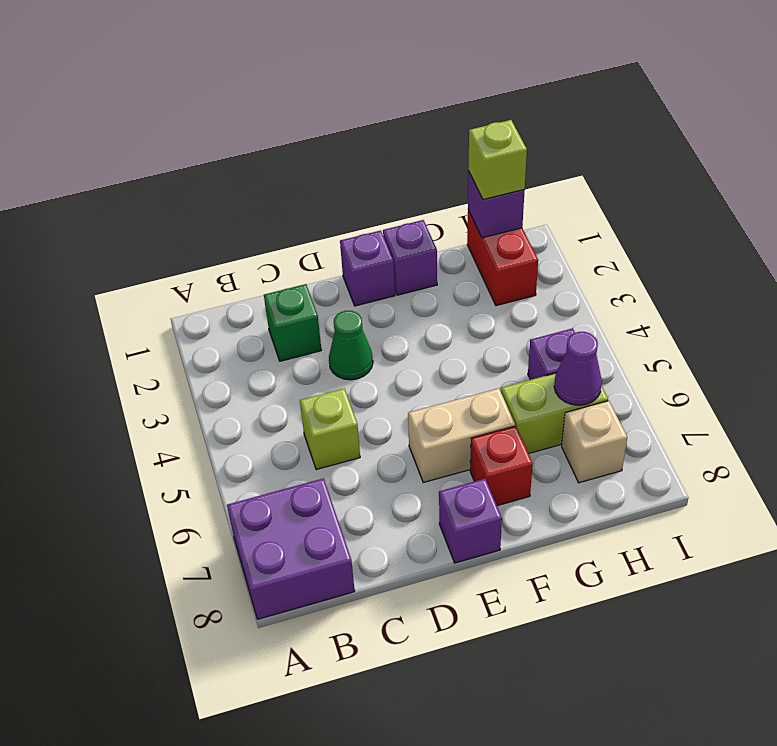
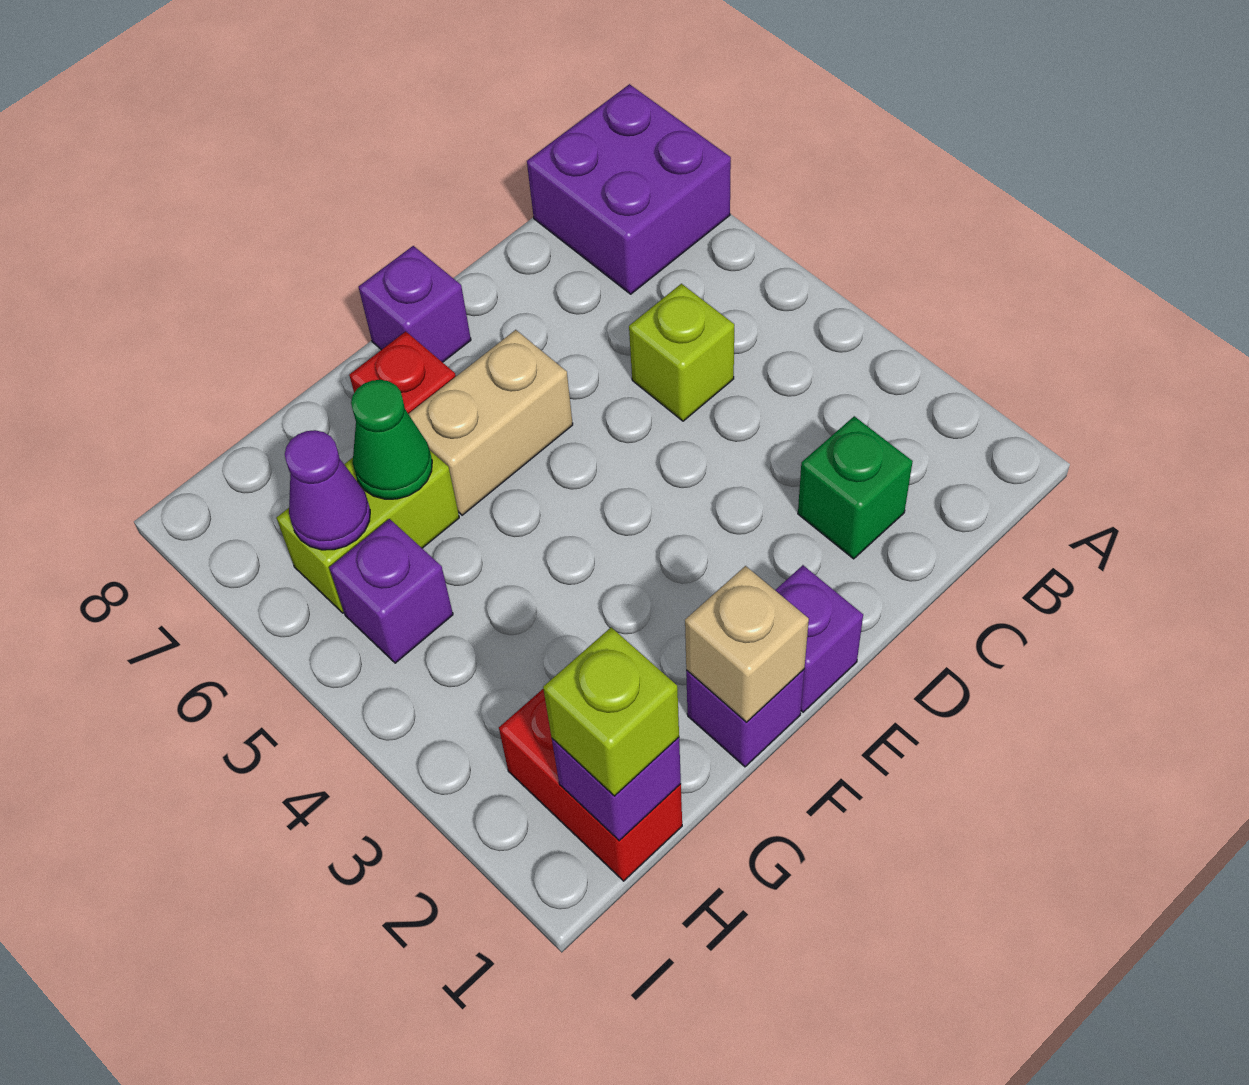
green 1x1 cone [329,311,373,380] -> green 1x1 cone moved to [351,380,432,499]
tan 1x1 brick [562,401,627,483] -> tan 1x1 brick moved to [685,566,809,723]

